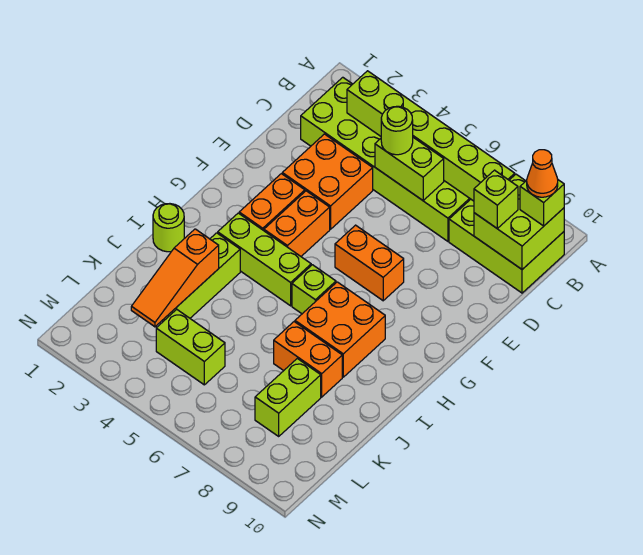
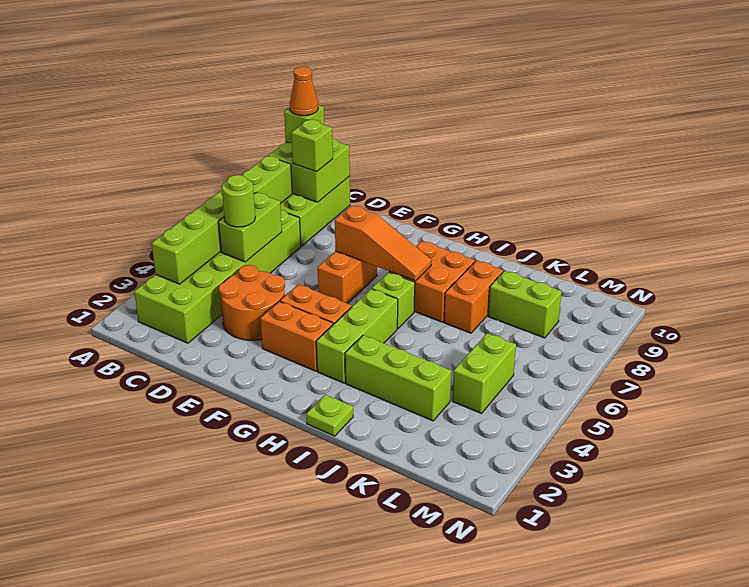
orange 2x2 brick [282,134,373,229] -> orange 2x2 round brick [219,265,285,340]
lime 1x1 round brick [153,204,184,252] -> lime 1x1 plate [306,394,353,436]
orange 1x3 slope [131,229,219,327] -> orange 1x3 slope moved to [335,206,432,281]

